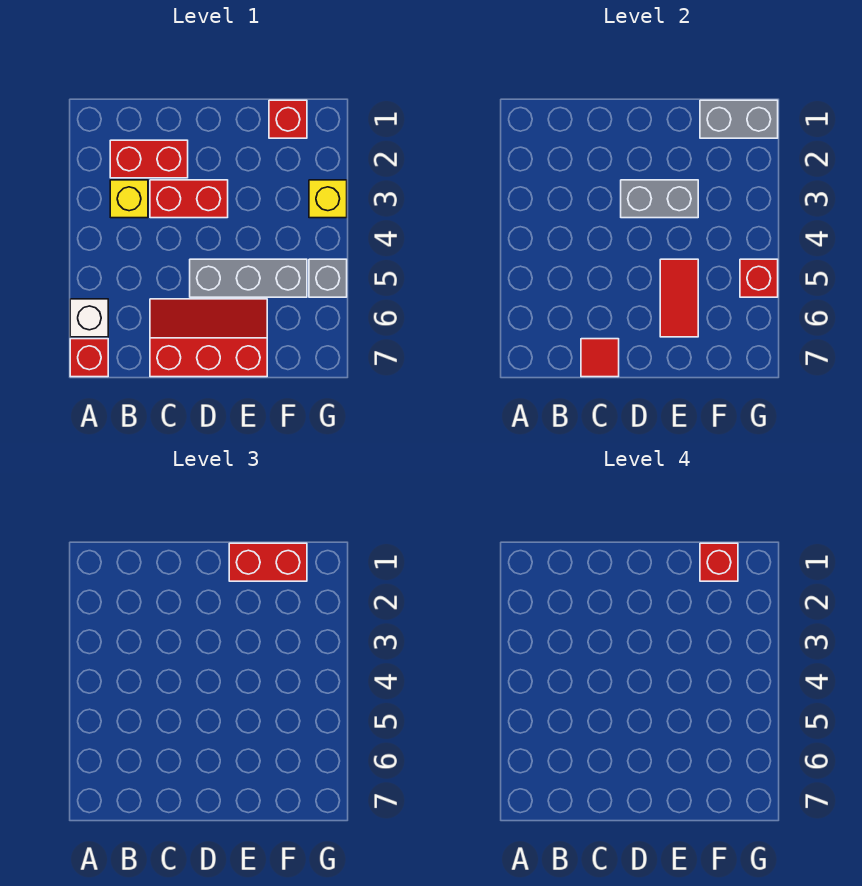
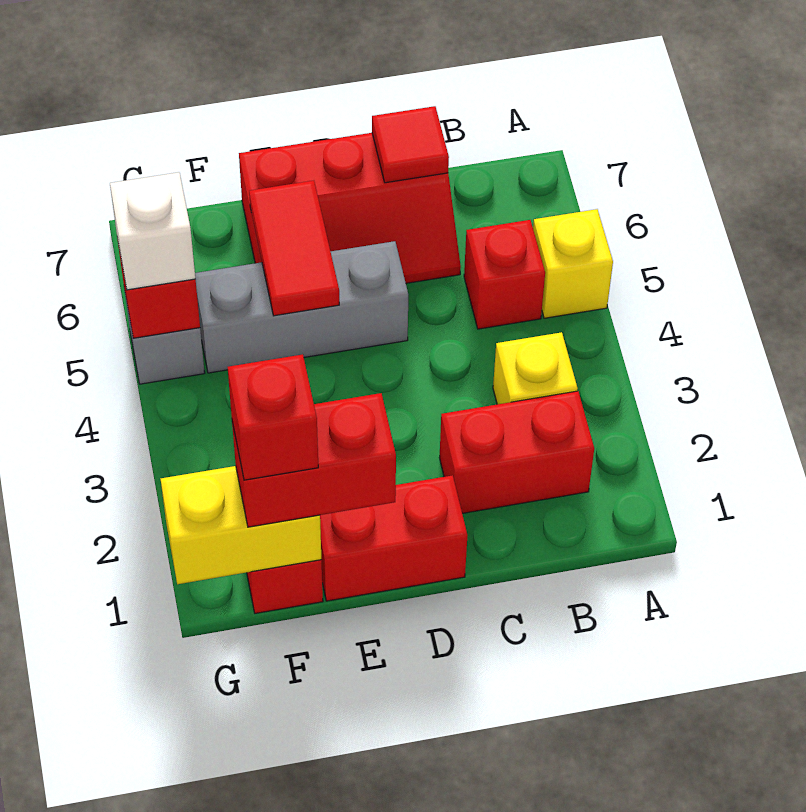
white 1x1 brick [70,299,108,337] -> white 1x1 brick moved to [110,172,195,290]
red 1x1 brick [70,339,108,377] -> red 1x1 brick moved to [464,220,545,329]
red 1x2 brick [150,180,228,218] -> red 1x2 brick moved to [320,475,467,601]
grey 1x2 brick [621,180,698,218] -> none
grey 1x2 brick [700,100,778,138] -> yellow 1x2 brick [161,466,321,584]
yellow 1x1 brick [309,180,347,218] -> yellow 1x1 brick moved to [533,209,613,318]

